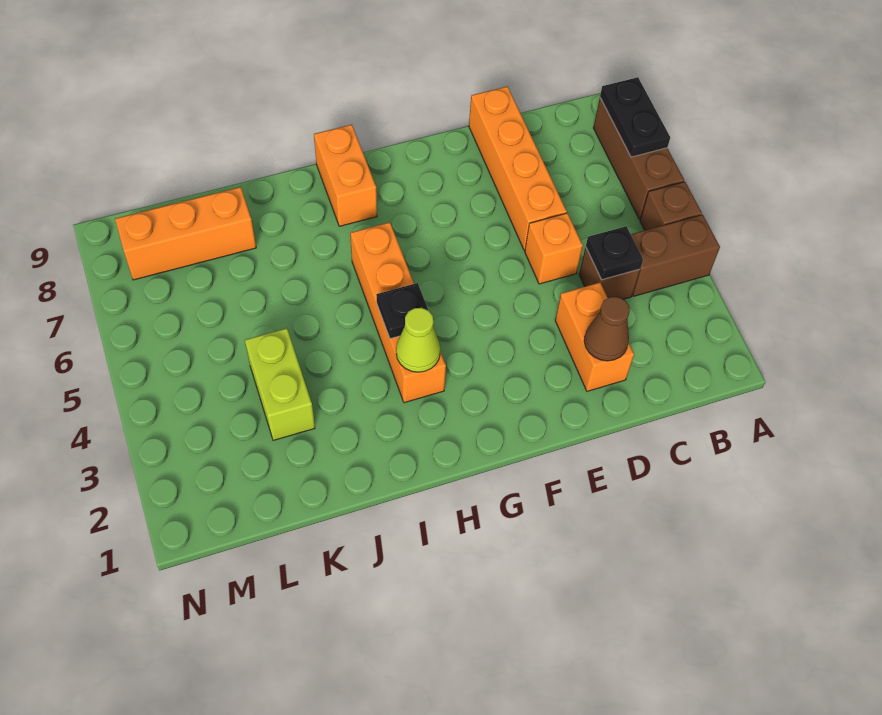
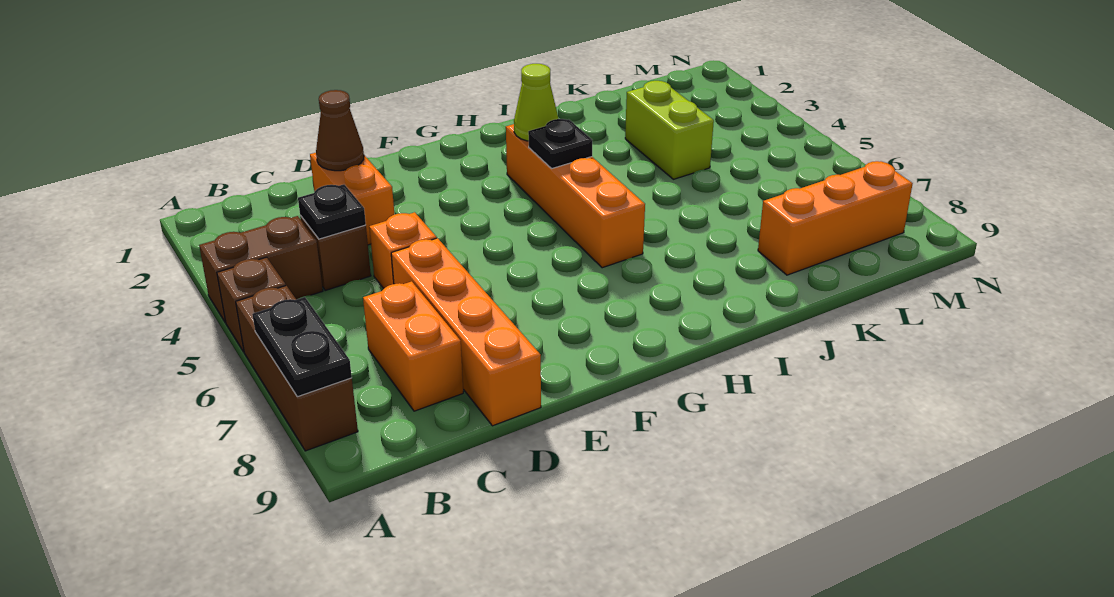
orange 1x2 brick [314,125,377,226] -> orange 1x2 brick moved to [363,281,463,411]

